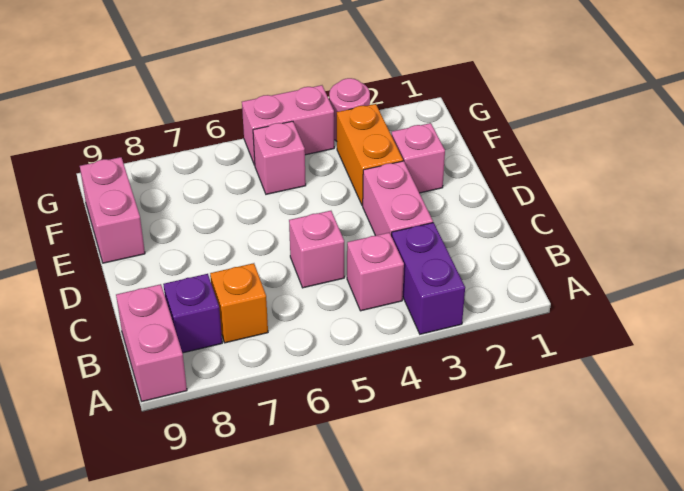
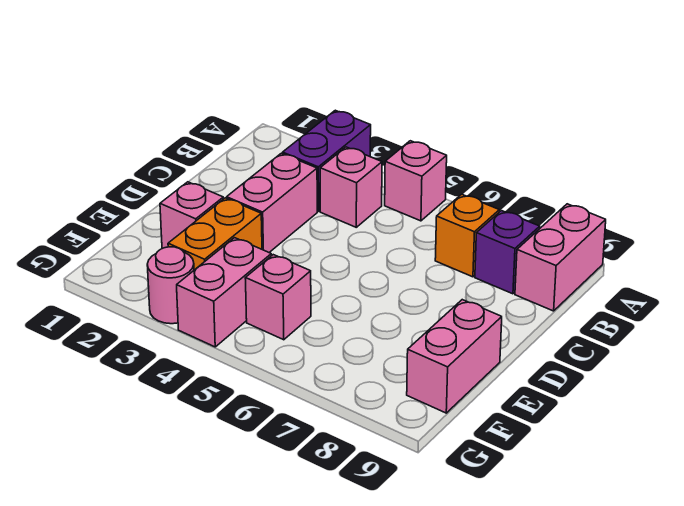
pink 1x1 brick [289,211,344,288] -> pink 1x1 brick moved to [385,141,447,221]
pink 1x2 brick [242,85,334,165] -> pink 1x2 brick turned to [177,238,271,347]

